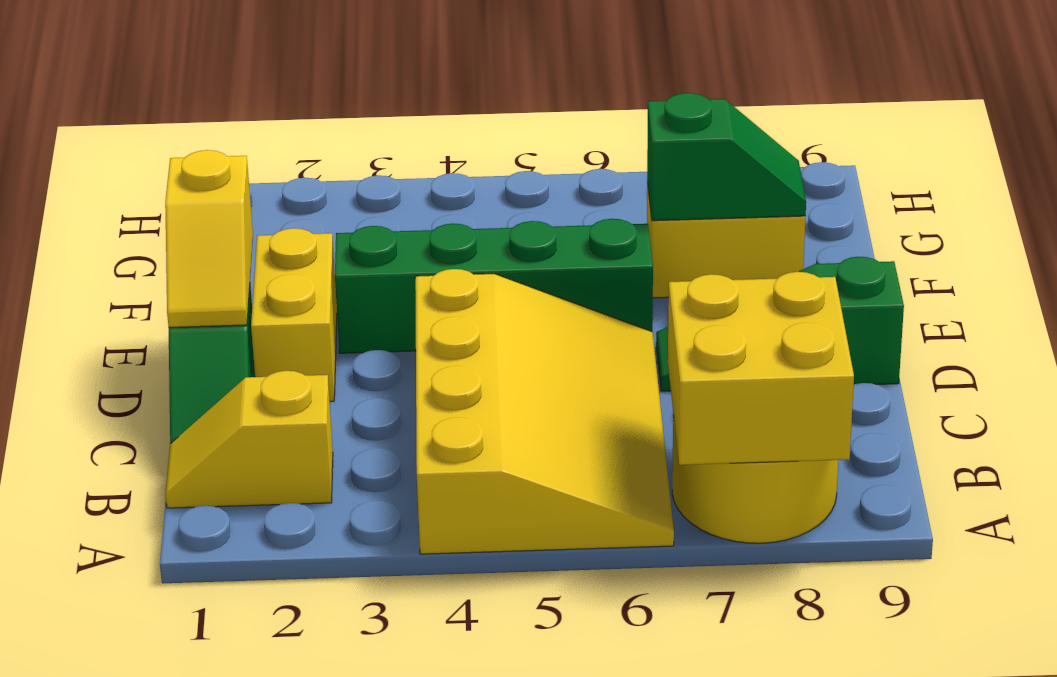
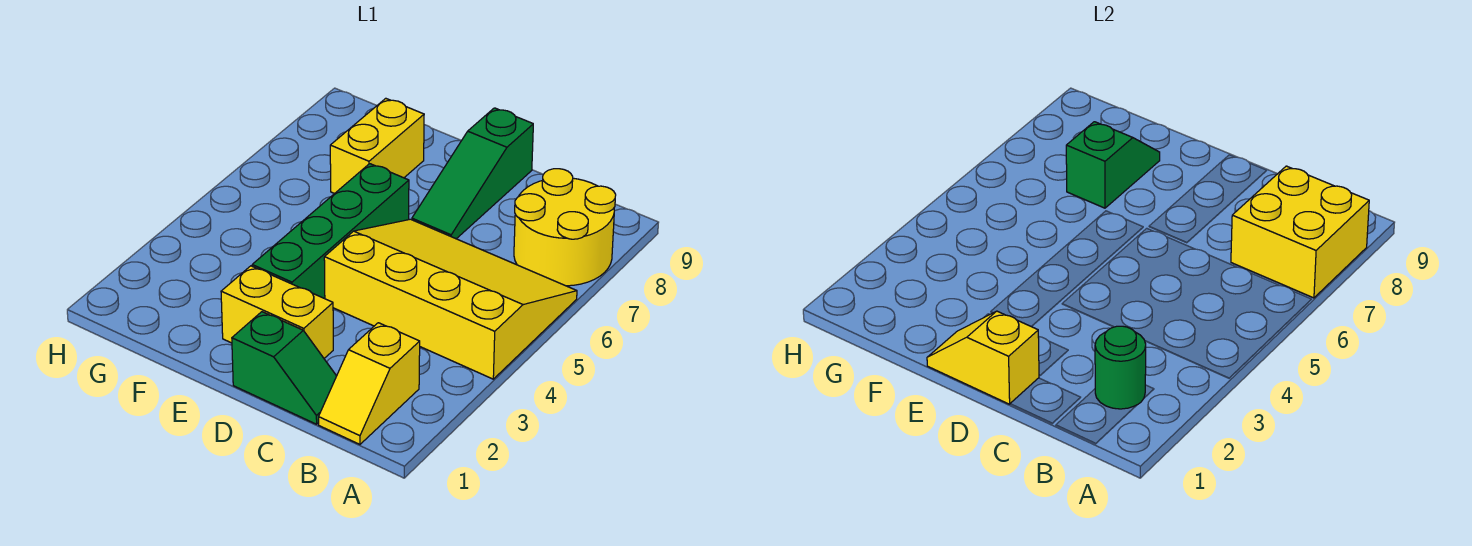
none -> green 1x1 round brick [1095,326,1146,409]
yellow 1x2 slope [165,150,253,327] -> yellow 1x2 slope turned to [927,311,1039,404]

